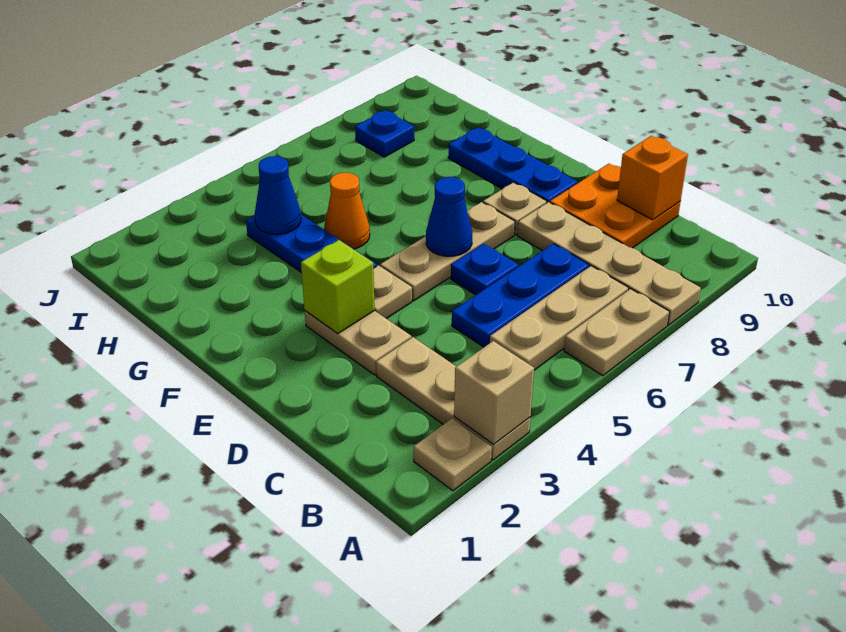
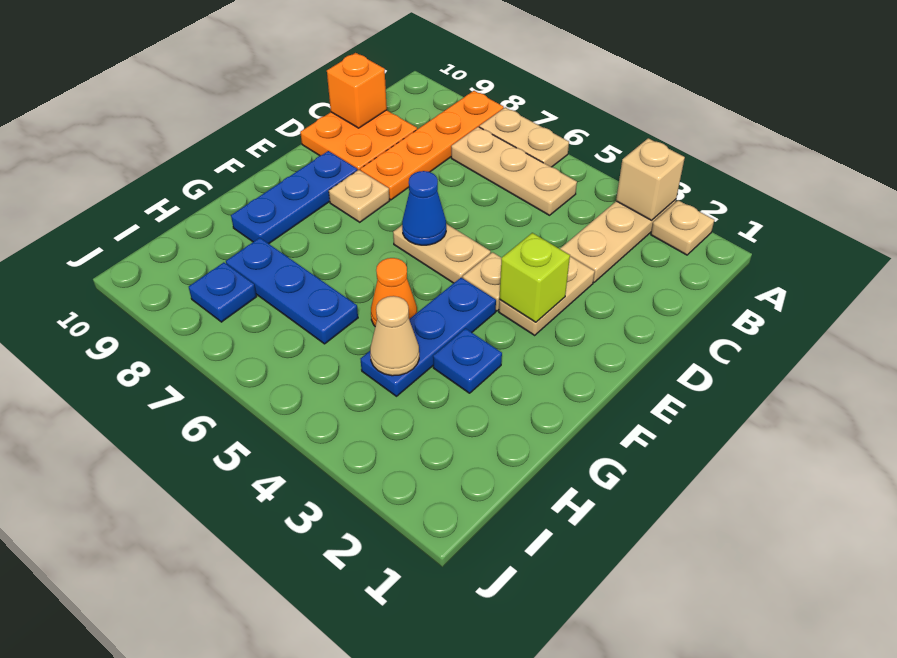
tan 1x4 plate [517,202,701,325] -> orange 1x4 plate [360,91,504,200]
blue 1x3 plate [452,244,589,347] -> blue 1x3 plate moved to [226,238,358,344]
blue 1x1 plate [451,244,518,295] -> blue 1x1 plate moved to [433,328,502,393]
tan 1x3 plate [380,202,515,301] -> tan 1x2 plate [393,224,491,283]
blue 1x1 cone [255,156,301,234] -> tan 1x1 cone [370,296,419,376]

